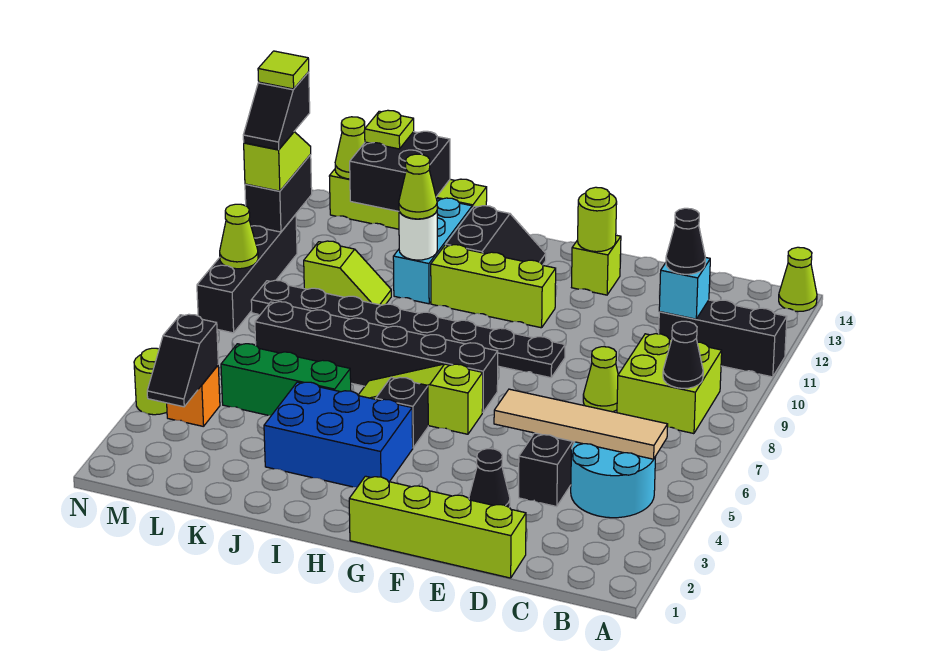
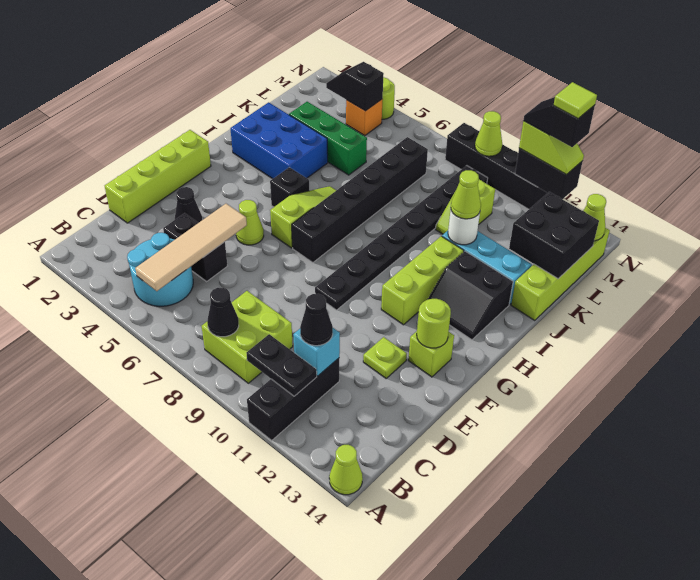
none -> black 1x2 plate [247,334,317,396]
lime 1x1 cone [583,347,618,412] -> lime 1x1 cone moved to [236,200,264,245]
blue 2x3 brick [264,382,413,487] -> blue 2x3 brick turned to [230,102,328,179]
green 1x3 brick [221,344,351,416] -> green 1x3 brick turned to [289,102,367,175]
lime 1x1 plate [365,110,414,149] -> lime 1x1 plate moved to [363,337,407,378]

